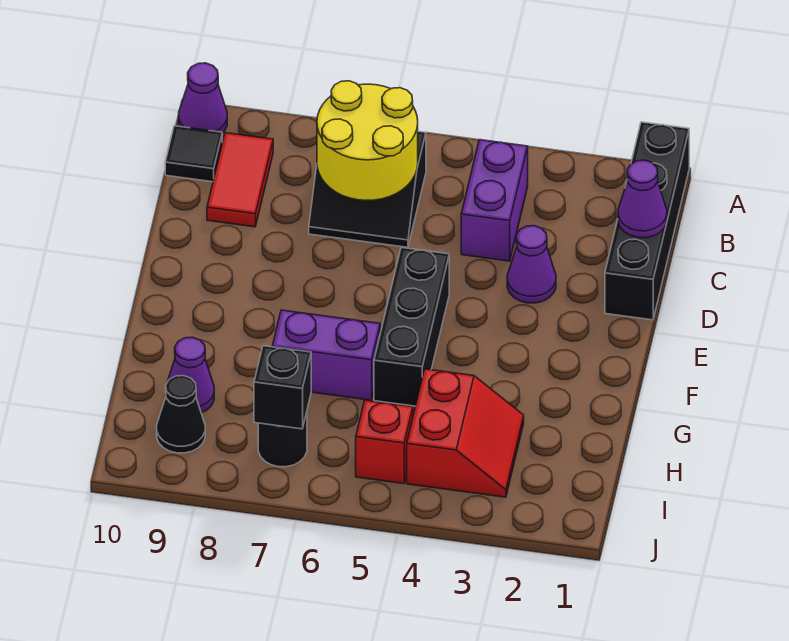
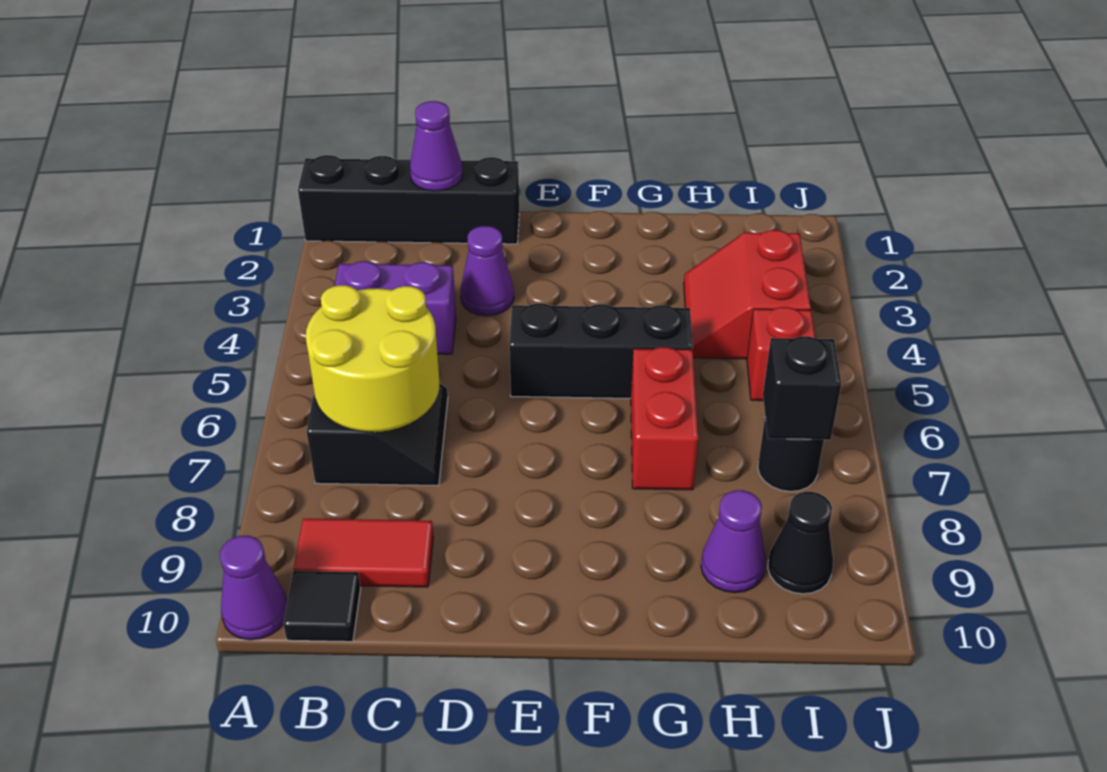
purple 1x2 brick [272,310,380,400] -> red 1x2 brick [631,347,698,490]
red 2x2 slope [407,369,524,497] -> red 2x2 slope turned to [684,230,811,359]

